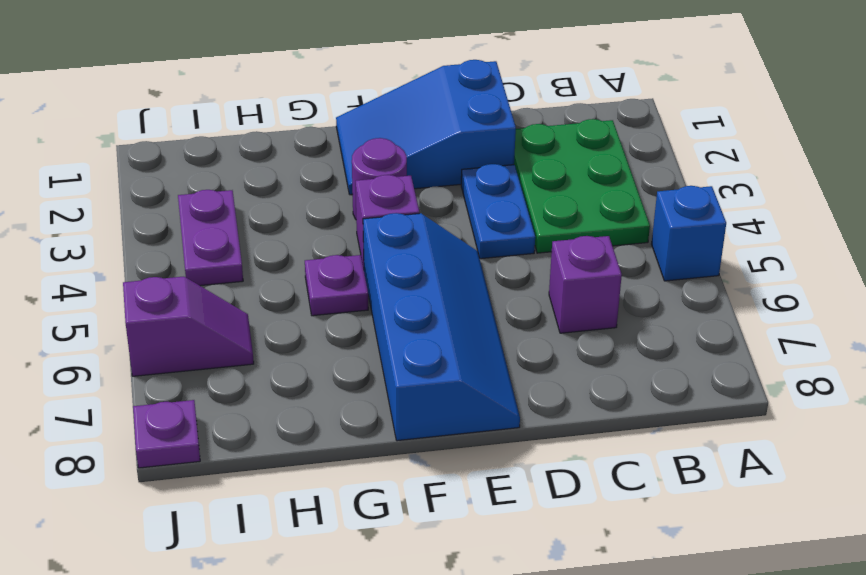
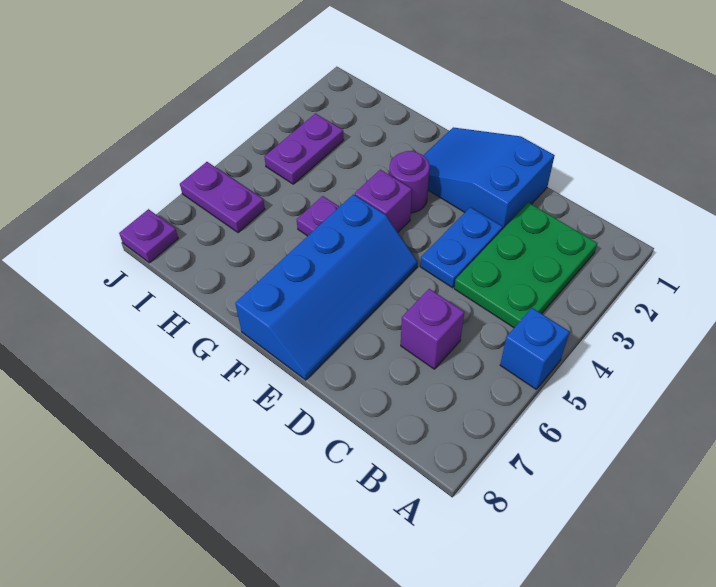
purple 1x2 slope [123,277,254,376] -> purple 1x2 plate [180,162,265,233]

